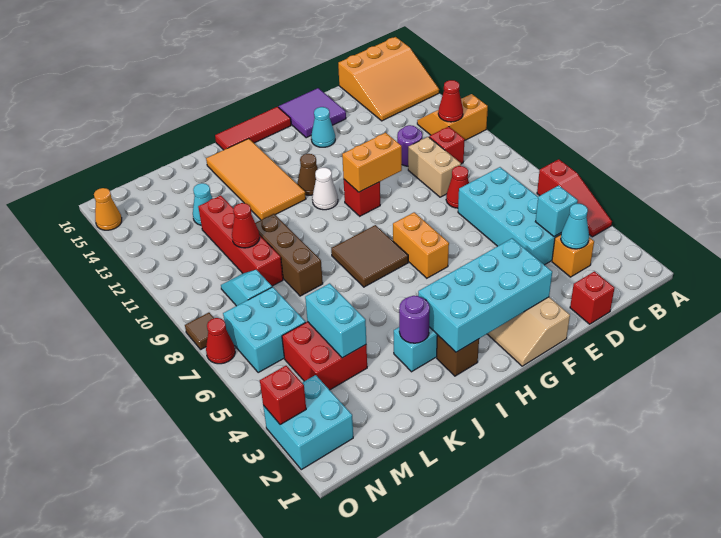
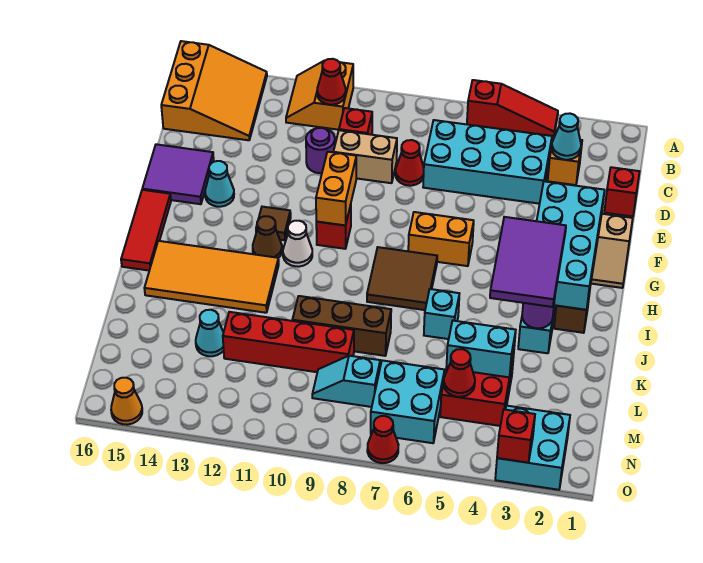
cyan 1x1 brick [535,185,578,237] -> cyan 1x1 brick moved to [424,289,459,339]
none -> purple 2x3 tile [490,217,566,307]
red 1x1 cone [232,203,260,248] -> red 1x1 cone moved to [444,349,475,397]
brown 1x1 tile [185,313,214,349] -> brown 1x1 tile moved to [256,207,291,240]

